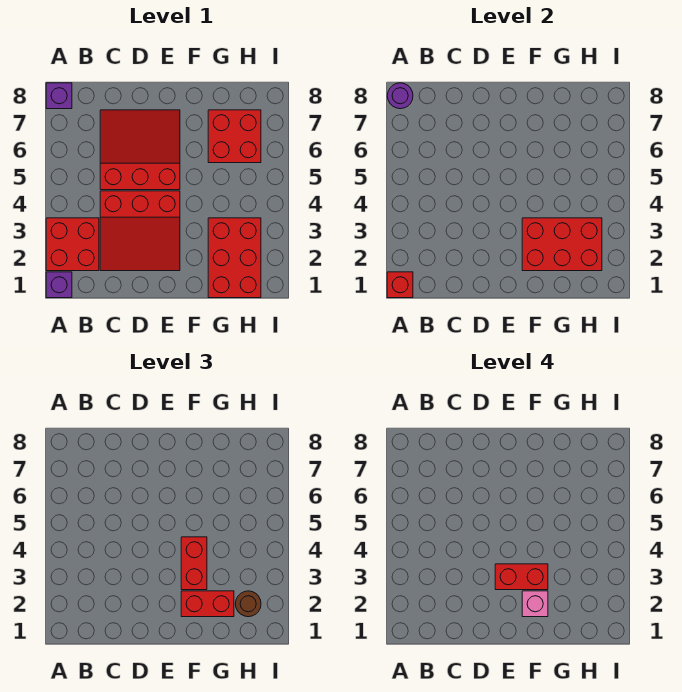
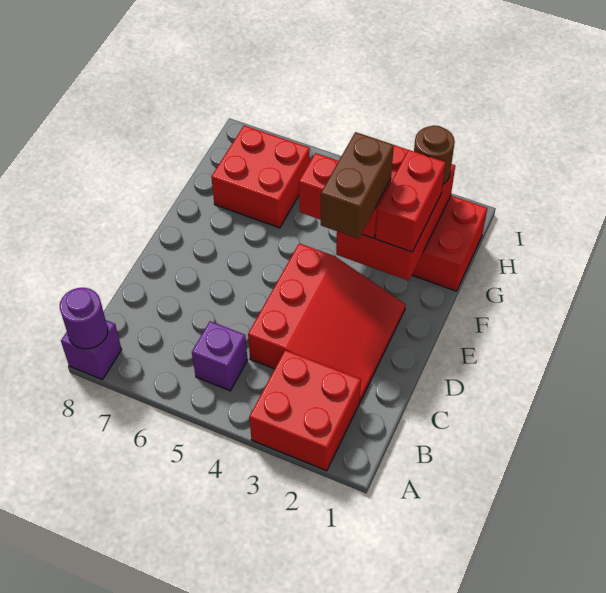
purple 1x1 brick [46,272,72,298] -> purple 1x1 brick moved to [192,321,247,391]
red 1x1 brick [387,272,413,298] -> none
red 3x3 slope [100,110,180,190] -> none
red 1x2 brick [495,564,548,590] -> brown 1x2 brick [321,132,394,239]
pink 1x1 brick [522,591,548,617] -> none

